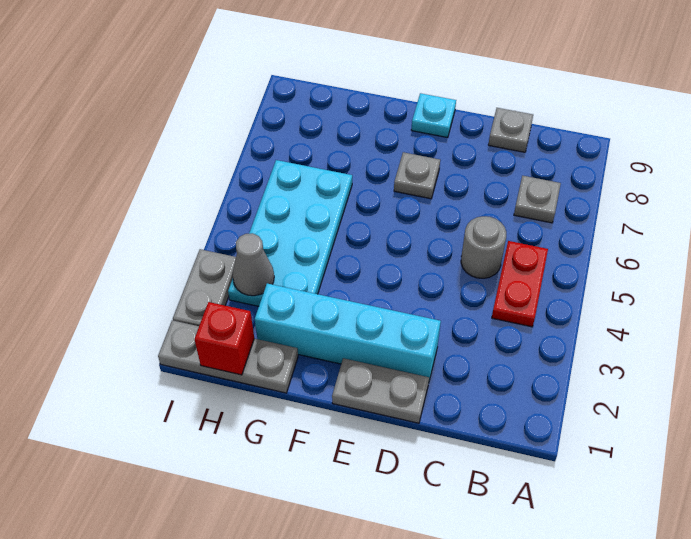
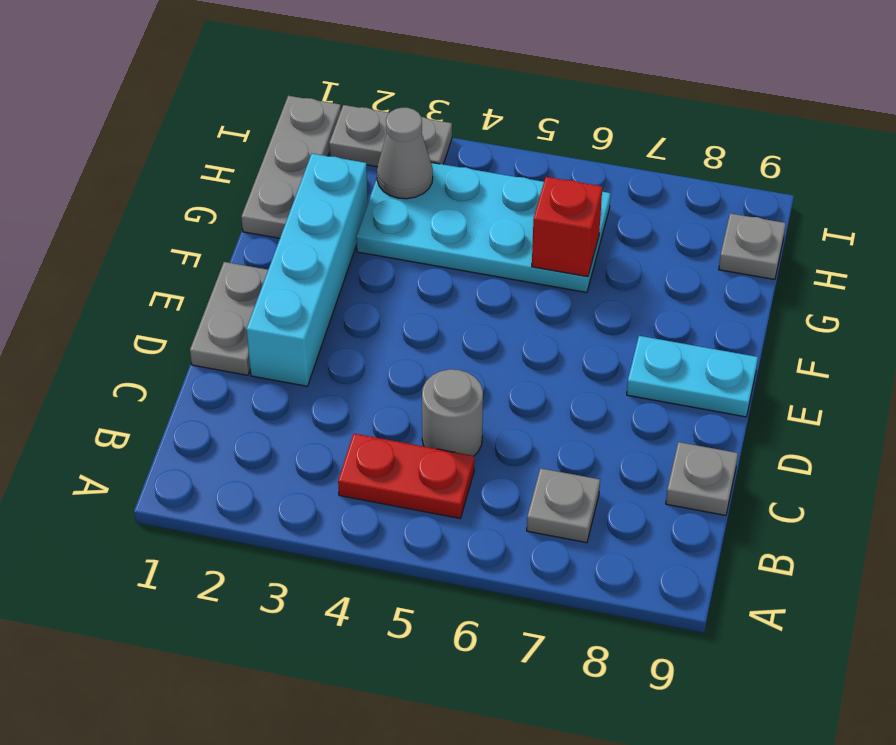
grey 1x1 plate [394,152,440,199] -> grey 1x1 plate moved to [719,213,786,280]
cyan 1x1 plate [411,93,456,138] -> cyan 1x2 plate [627,336,758,417]
red 1x1 brick [194,302,254,375] -> red 1x1 brick moved to [532,177,602,277]

